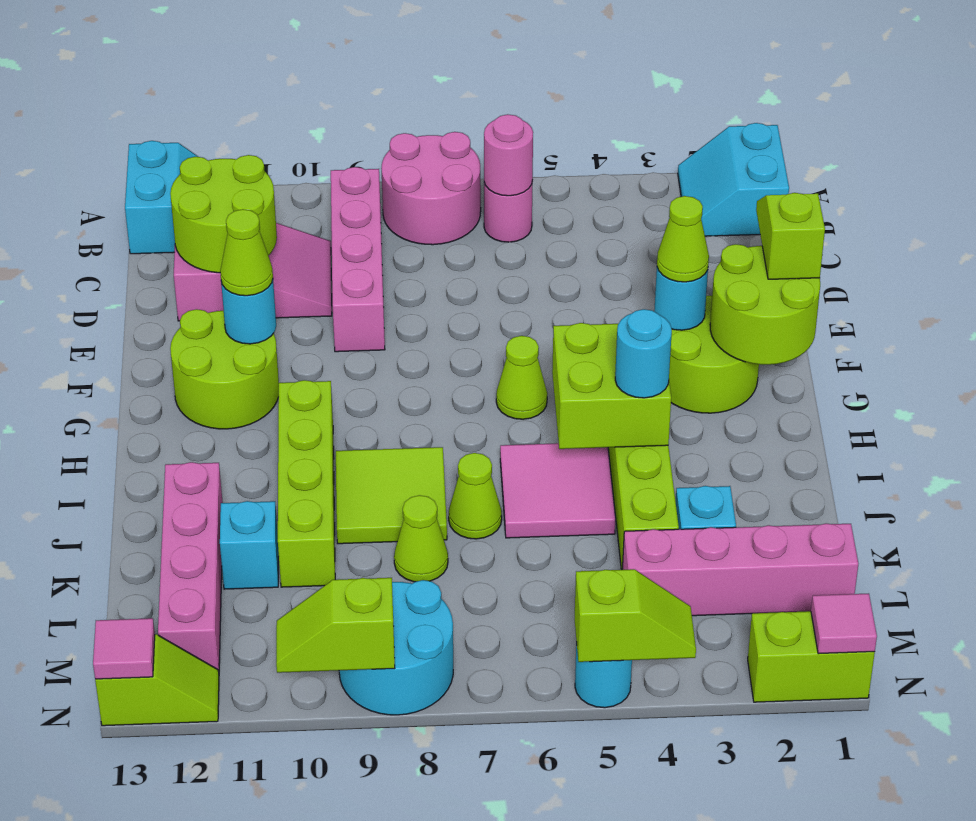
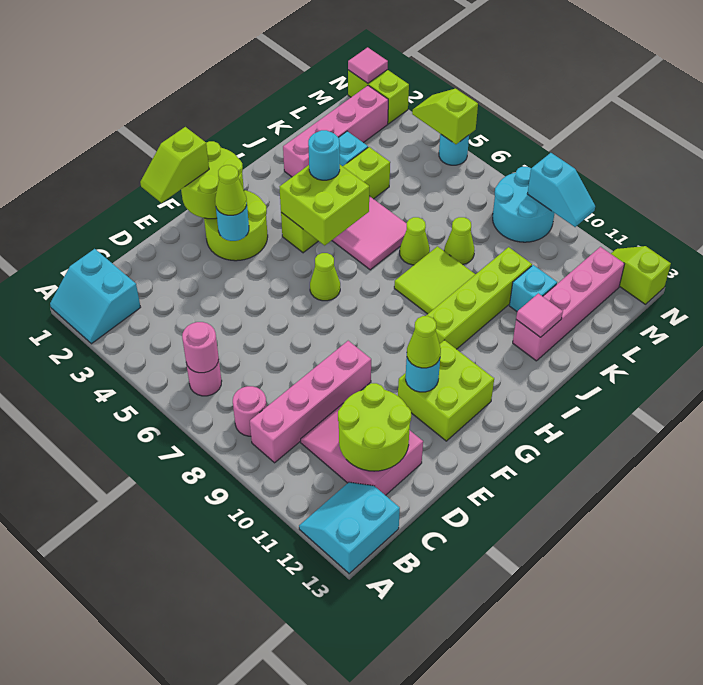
cyan 2x2 slope [678,123,789,236] -> cyan 2x2 slope turned to [50,249,141,344]
pink 2x2 round brick [381,132,481,245] -> pink 1x1 round brick [233,386,267,436]
lime 2x2 round brick [170,309,279,429] -> lime 2x2 brick [398,340,494,441]
pink 1x4 brick [622,523,858,616] -> pink 1x4 brick turned to [283,86,388,177]
lime 1x2 slope [276,578,395,673] -> cyan 1x2 slope [527,153,595,227]
pink 1x1 tile [93,618,155,679] -> pink 1x1 tile moved to [516,293,563,337]

